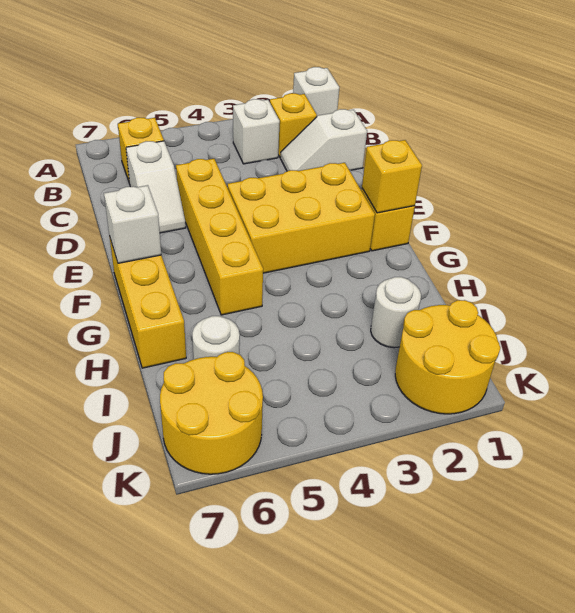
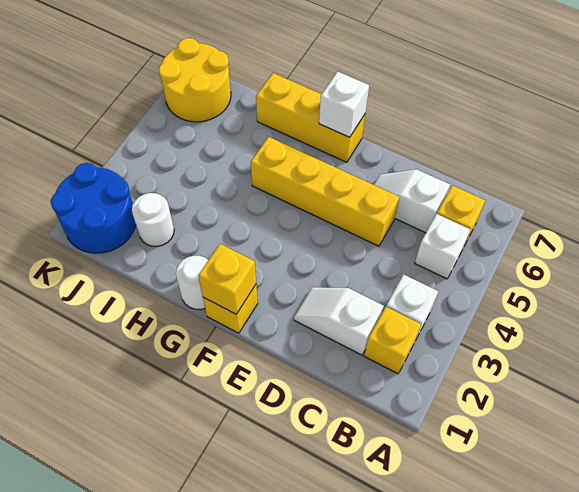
white 1x1 brick [293,67,339,116] -> white 1x1 brick moved to [415,214,471,279]
white 1x2 slope [280,109,367,171] -> white 1x2 slope turned to [294,287,384,355]
yellow 2x3 brick [228,163,375,273] -> none
white 1x1 round brick [192,316,240,359] -> white 1x1 round brick moved to [176,256,208,310]
yellow 2x2 round brick [395,300,500,414] -> blue 2x2 round brick [51,163,136,253]

